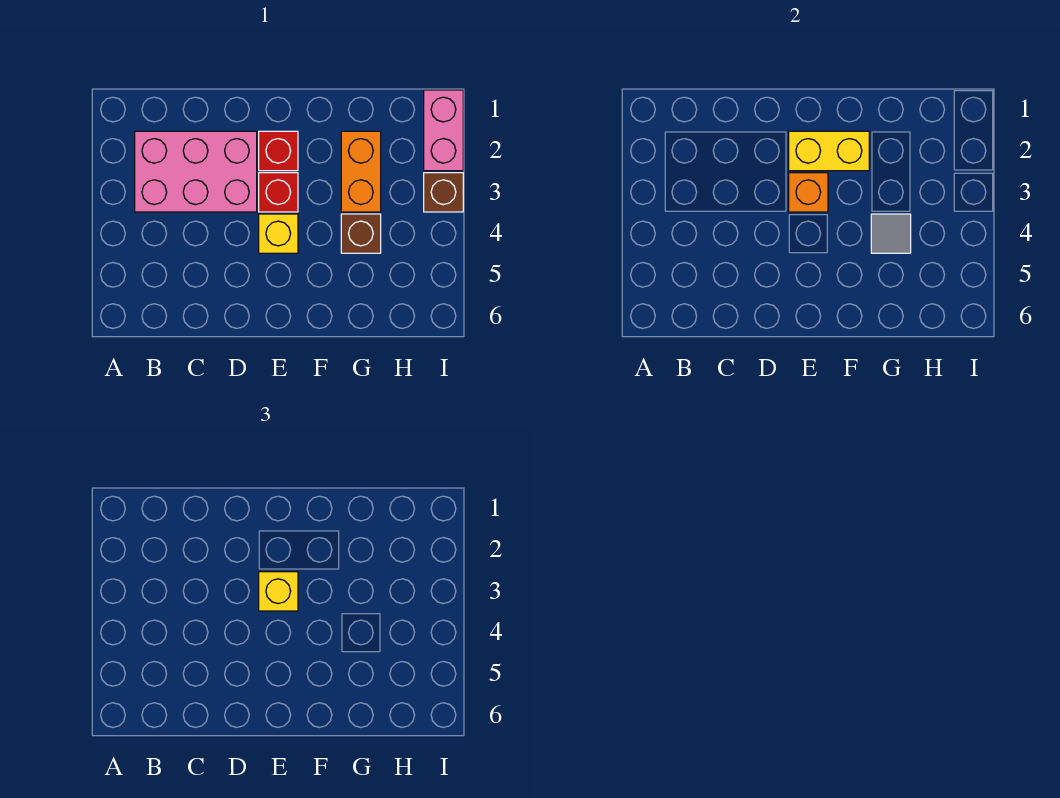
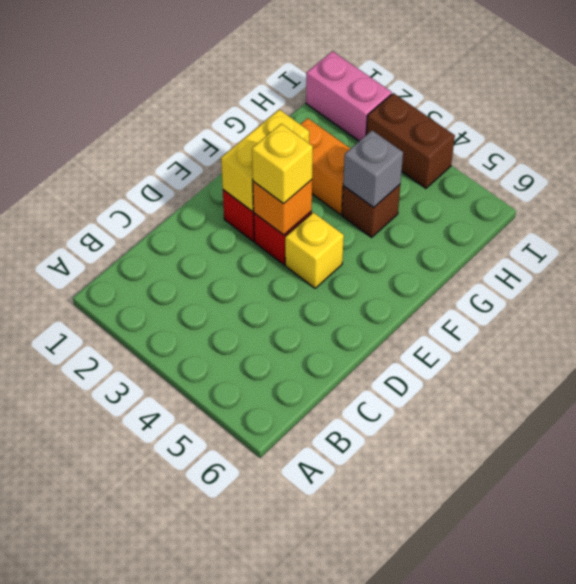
pink 2x3 brick [135,131,257,212] -> none
grey 1x1 tile [871,214,911,253] -> grey 1x1 brick [343,131,403,207]
brown 1x1 brick [424,173,463,212] -> brown 1x2 brick [366,93,455,188]

